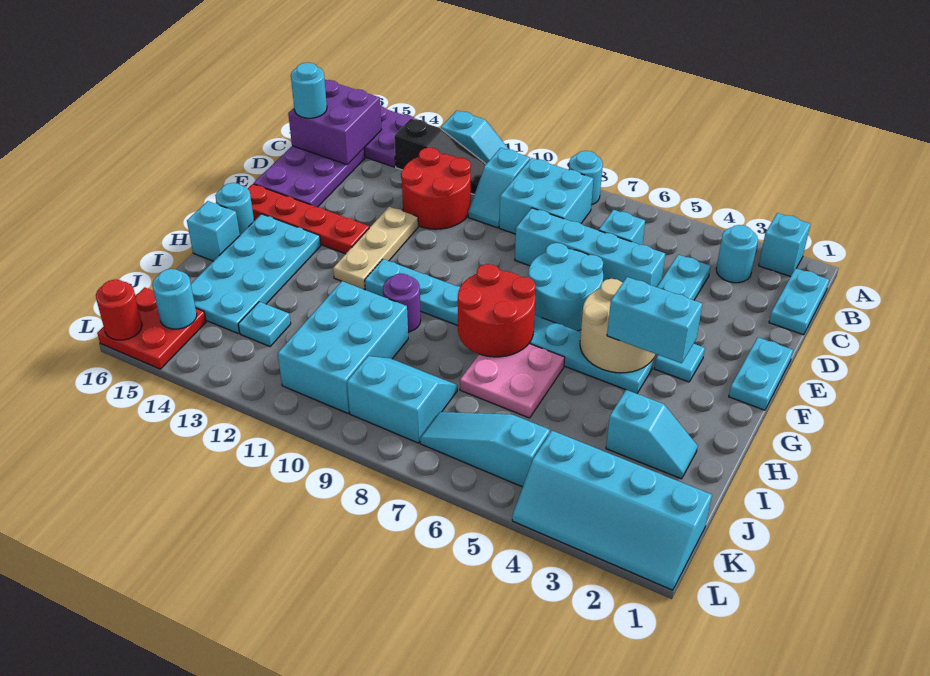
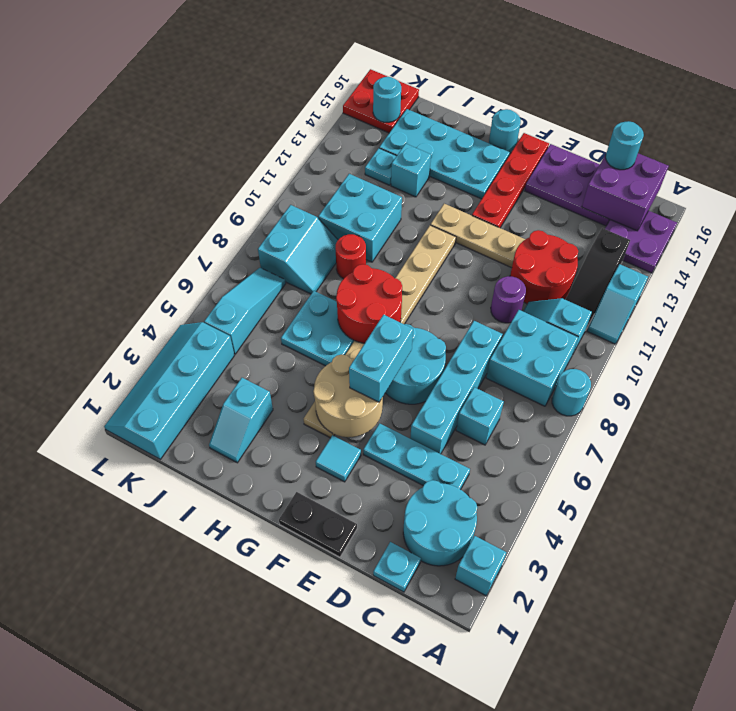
cyan 1x2 plate [769,268,829,335] -> cyan 1x1 plate [373,542,421,592]
cyan 1x1 round brick [716,225,758,283] -> cyan 2x2 round brick [403,480,477,566]
cyan 1x2 plate [729,337,793,410] -> black 1x2 plate [279,492,357,557]
cyan 1x2 brick [607,277,703,363] -> cyan 1x2 brick moved to [349,315,413,402]
cyan 1x8 plate [365,259,653,394] -> tan 1x8 plate [304,225,456,438]
pink 2x2 plate [460,344,565,418] -> cyan 2x2 plate [281,291,354,366]
purple 1x1 round brick [383,274,421,332] -> purple 1x1 round brick moved to [491,276,526,323]
cyan 1x1 brick [187,201,240,261] -> cyan 1x1 brick moved to [391,144,431,197]
cyan 2x3 brick [278,281,408,413] -> cyan 2x2 brick [318,174,402,262]
red 1x1 round brick [96,279,142,340] -> red 1x1 round brick moved to [335,234,366,279]

